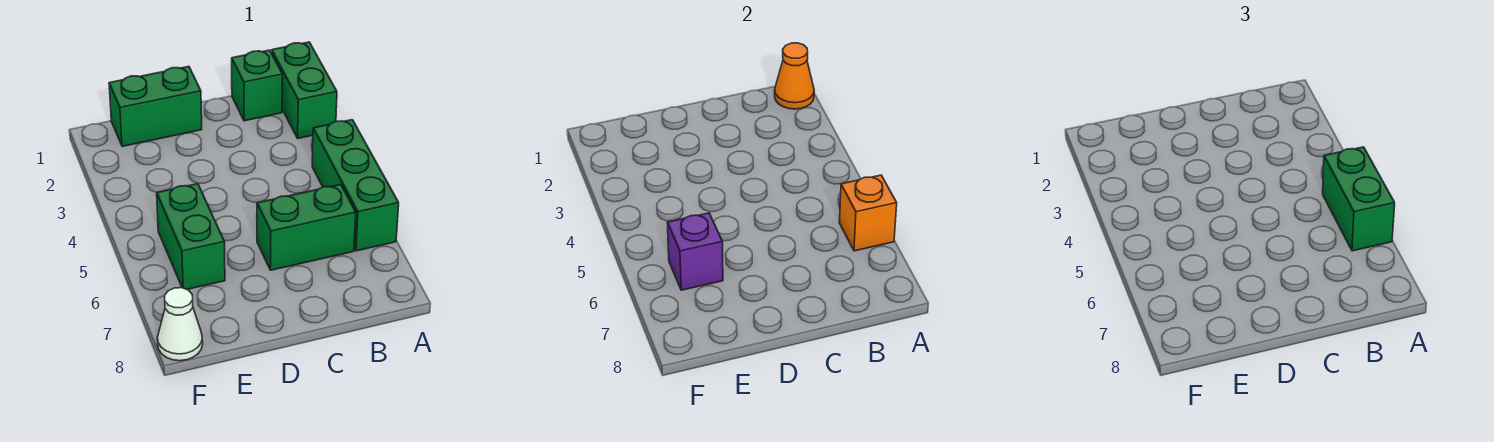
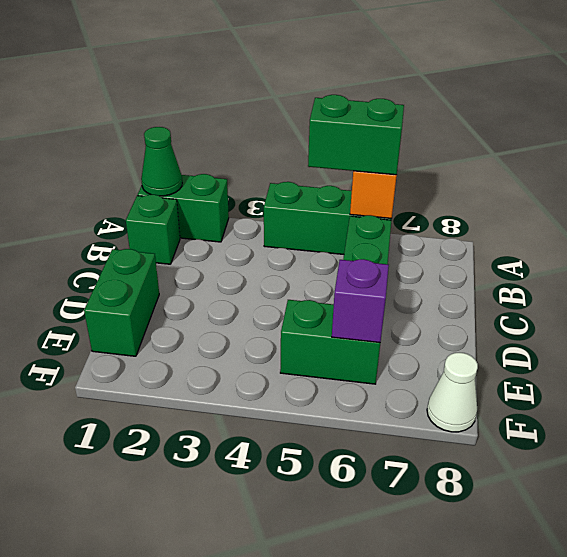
orange 1x1 cone [775,43,814,109] -> green 1x1 cone [141,127,182,196]

